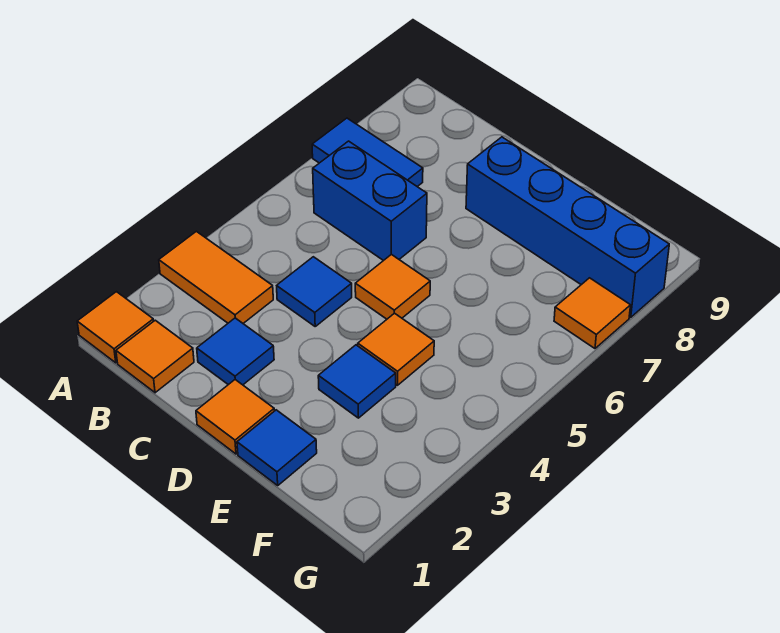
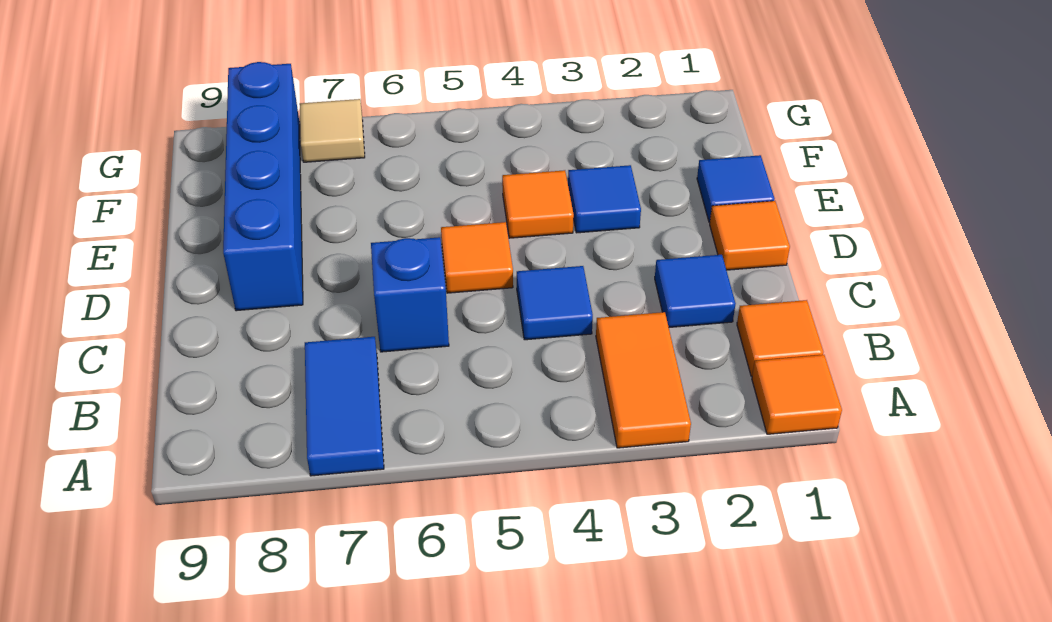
blue 1x2 brick [313,141,427,261] -> blue 1x1 brick [371,237,449,352]
orange 1x1 tile [554,278,631,348] -> tan 1x1 tile [300,99,365,162]

